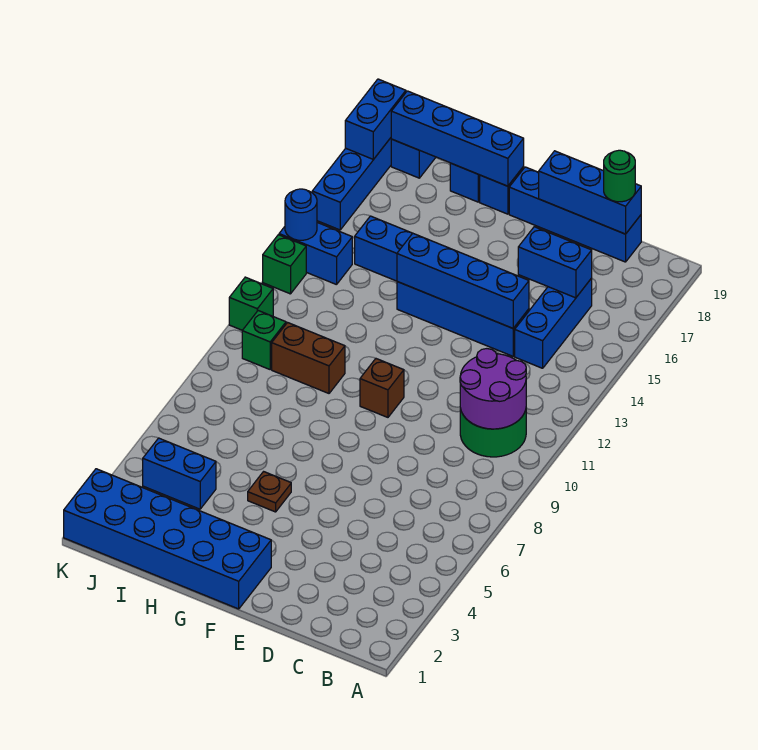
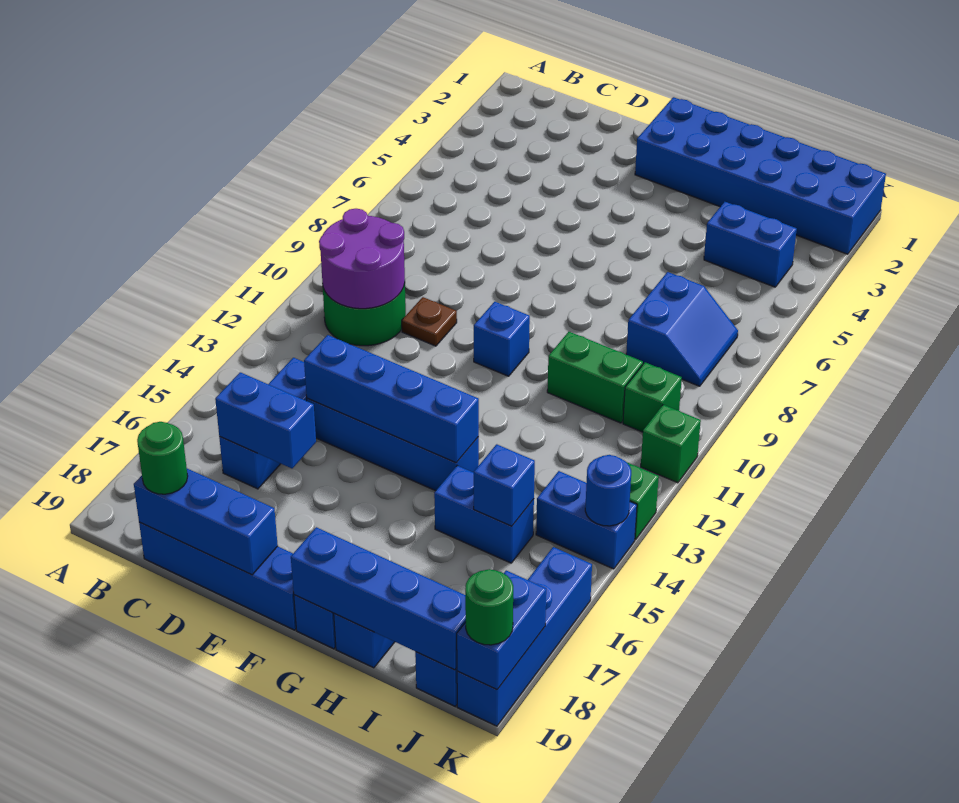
brown 1x1 brick [360,359,404,417] -> blue 1x1 brick [474,302,530,376]
brown 1x1 plate [248,472,291,512] -> brown 1x1 plate moved to [402,297,457,346]
brown 1x2 brick [272,323,345,393] -> green 1x2 brick [547,332,643,423]
none -> blue 2x2 slope [626,272,738,386]
none -> blue 1x1 brick [474,444,535,526]
none -> green 1x1 round brick [465,569,513,645]

